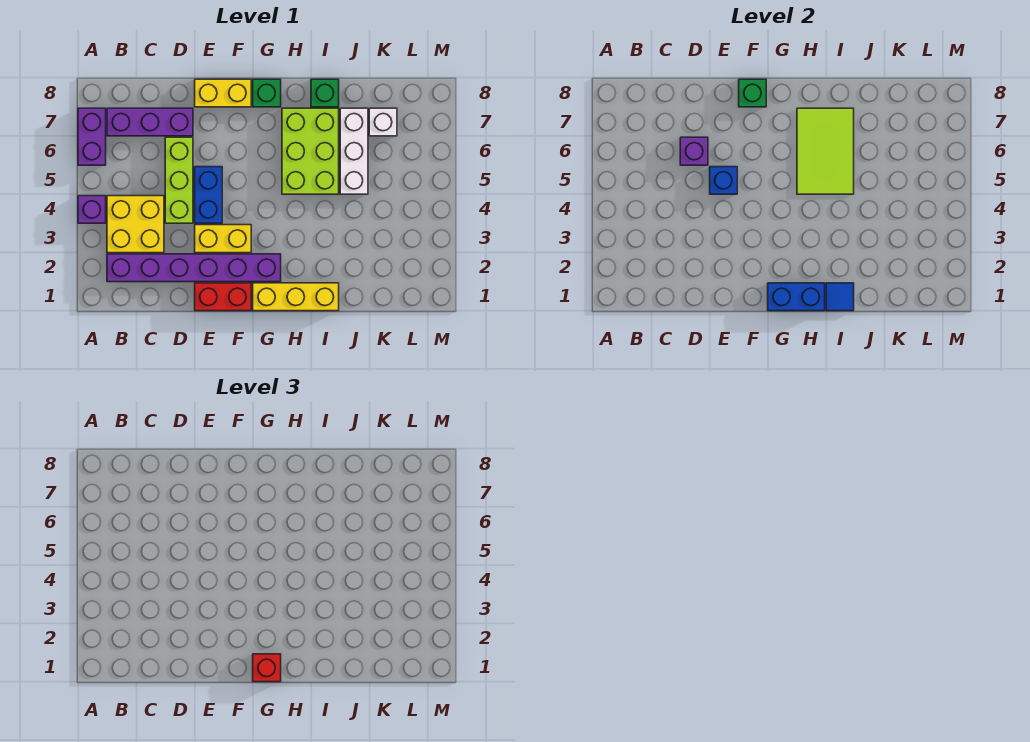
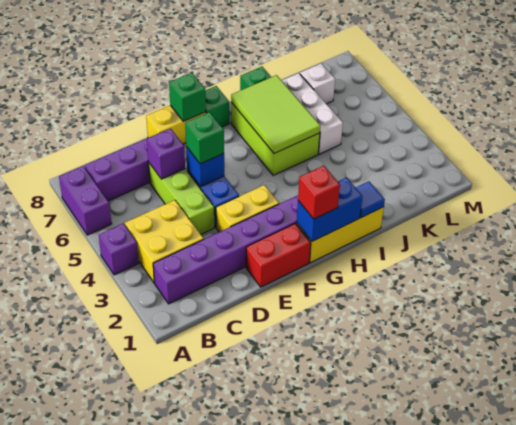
none -> green 1x1 brick [185,112,224,164]

